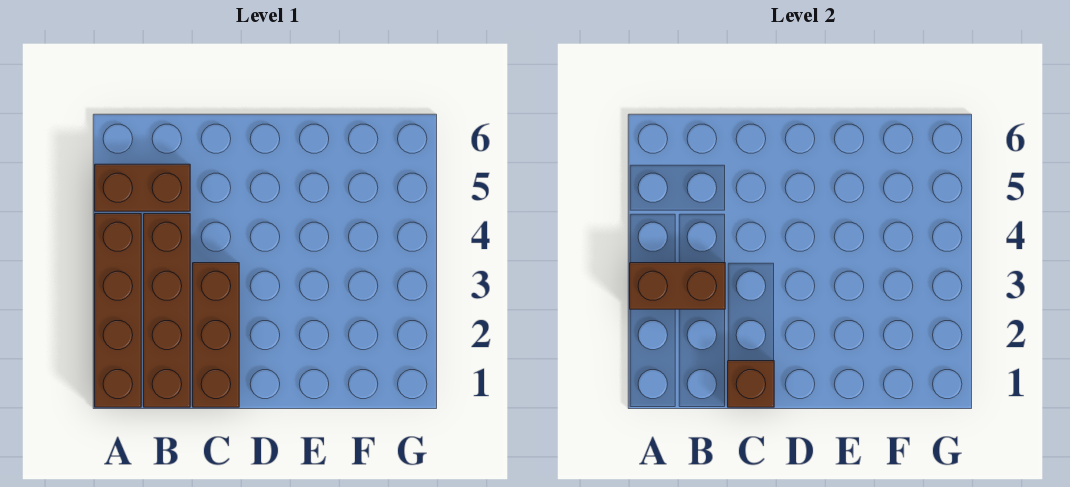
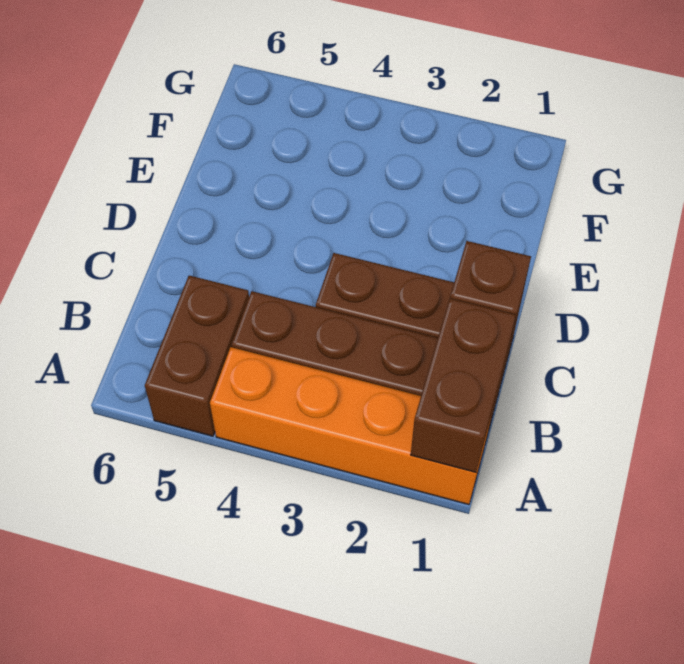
brown 1x4 brick [95,214,141,407] -> orange 1x4 brick [210,347,490,504]
brown 1x2 brick [630,263,725,309] -> brown 1x2 brick moved to [411,299,516,472]

